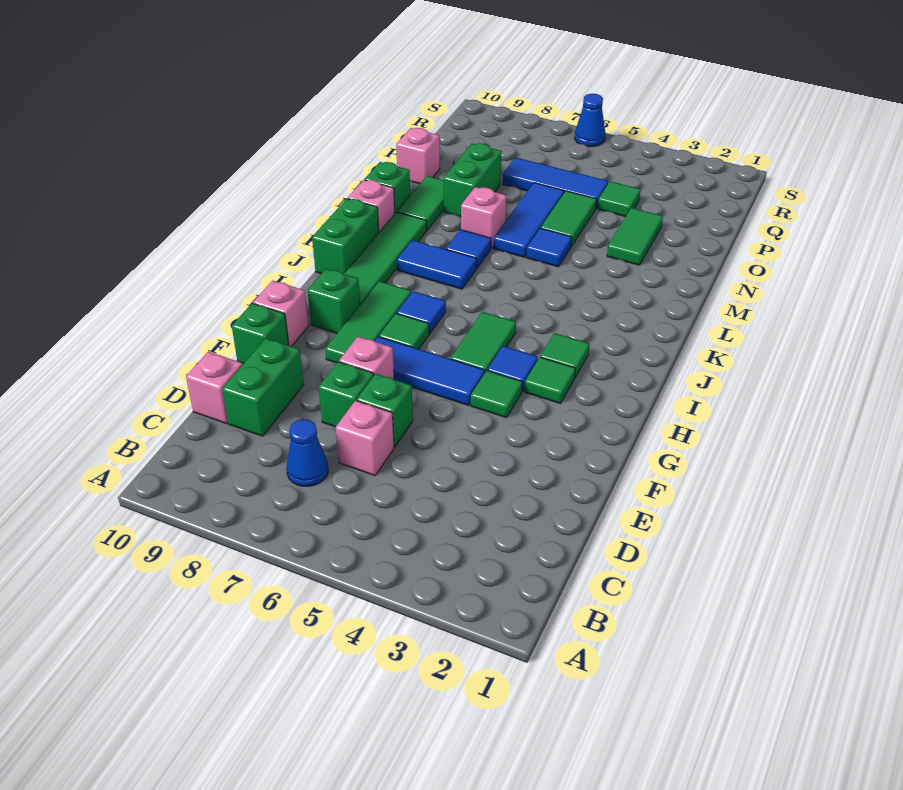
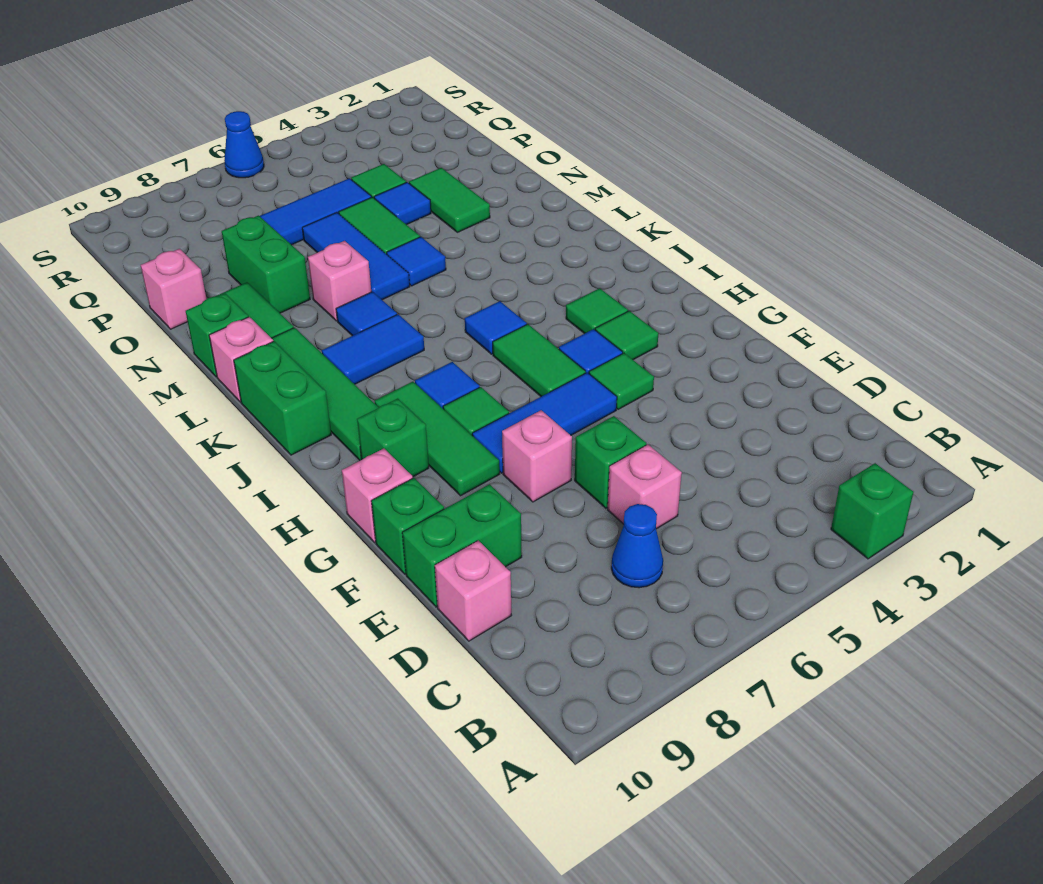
green 1x2 brick [222,338,304,436] -> green 1x2 brick turned to [402,484,522,607]
green 1x1 brick [319,362,374,427] -> green 1x1 brick moved to [831,463,913,559]
none -> blue 1x1 tile [465,301,527,354]
none -> blue 1x1 tile [374,182,431,225]

